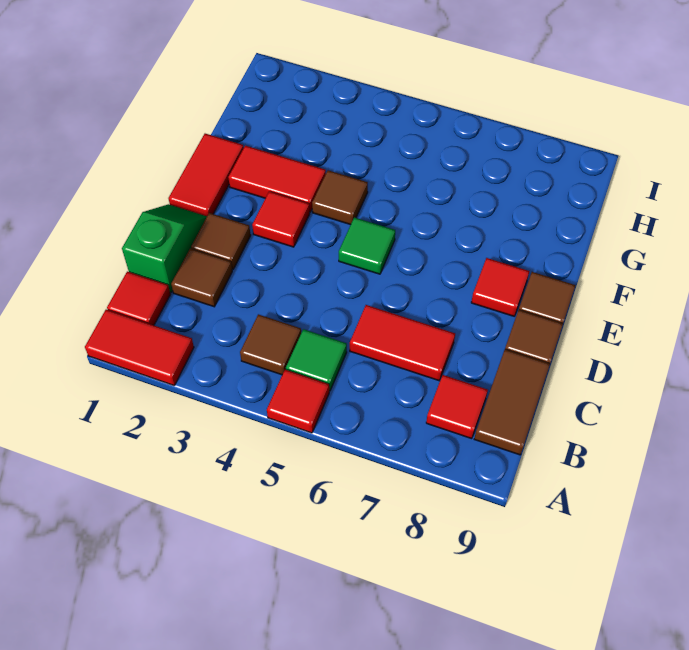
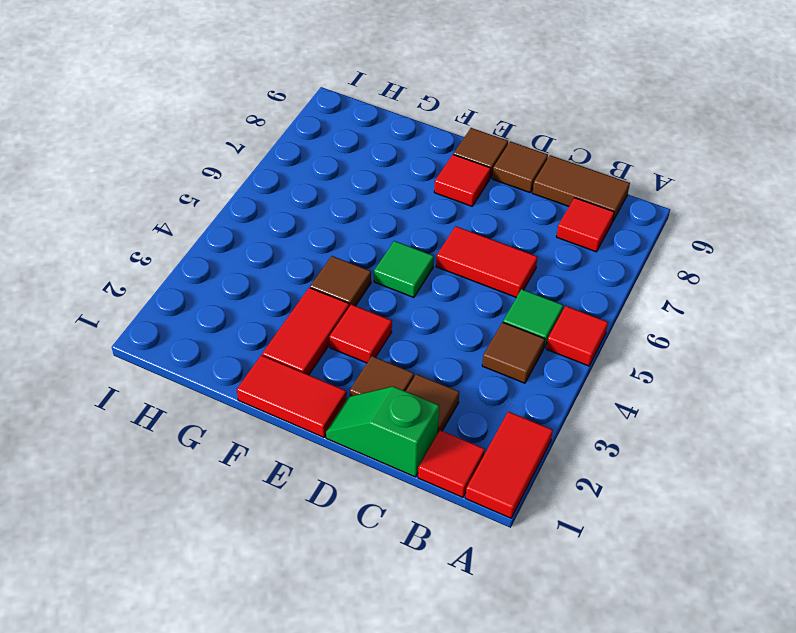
red 1x2 tile [350,305,455,381] -> red 1x2 tile turned to [436,226,538,297]

